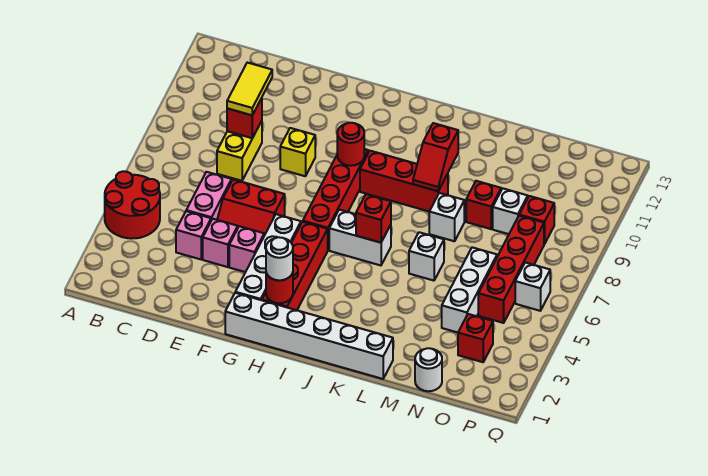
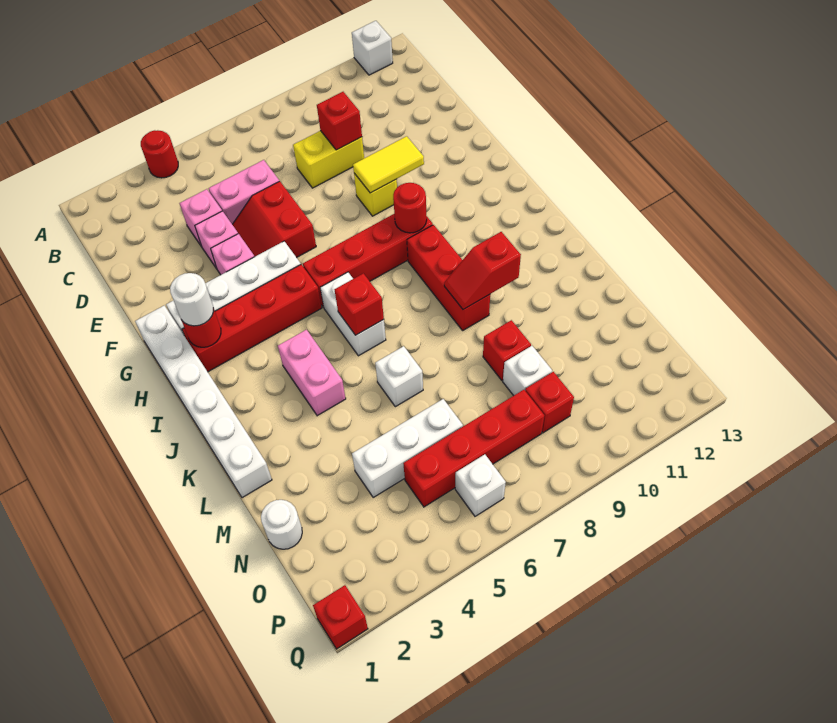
red 2x2 round brick [105,171,160,239] -> red 1x1 round brick [141,130,178,178]
yellow 1x2 tile [227,63,272,115] -> yellow 1x2 tile moved to [353,136,424,193]
none -> pink 1x2 brick [278,330,346,416]
white 1x1 brick [429,193,464,241] -> white 1x1 brick moved to [352,21,393,75]
red 1x1 brick [458,314,493,362] -> red 1x1 brick moved to [313,585,368,649]

